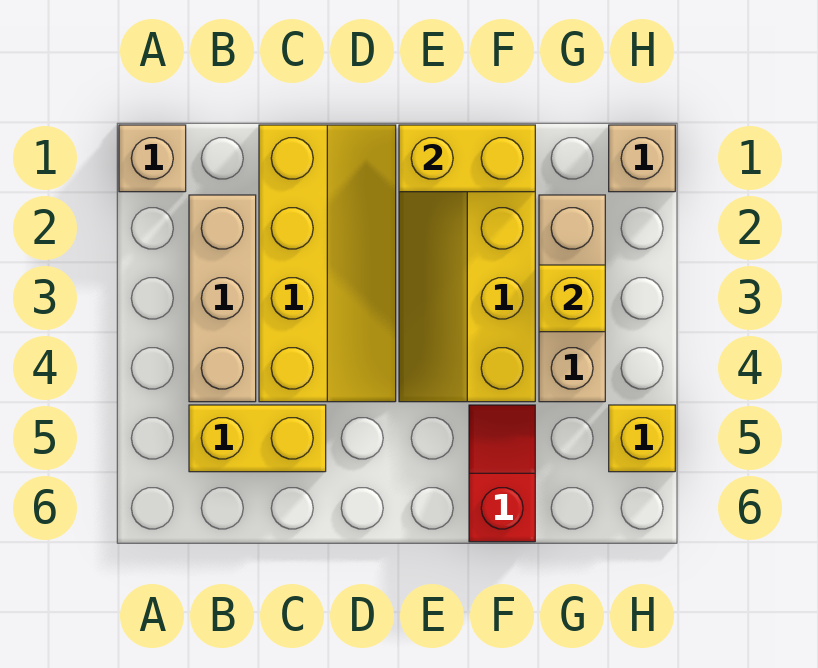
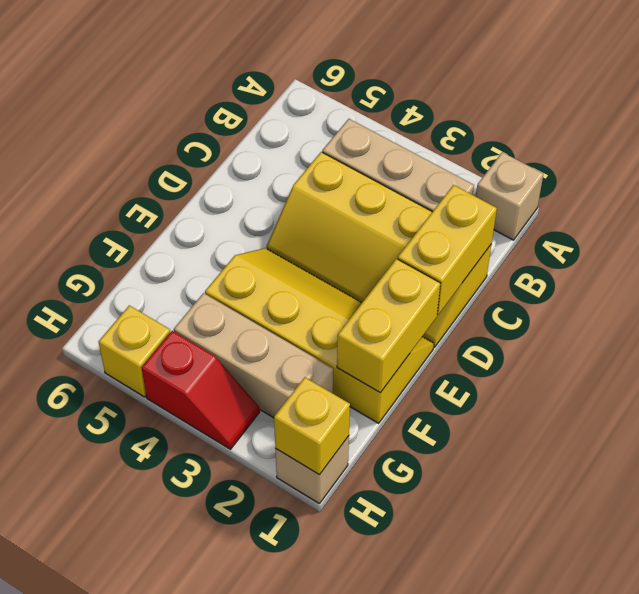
yellow 1x2 brick [189,405,326,472] -> yellow 1x2 brick moved to [398,185,497,315]
red 1x2 slope [469,405,535,542] -> red 1x2 slope moved to [142,331,260,449]
yellow 1x1 brick [539,265,605,332] -> yellow 1x1 brick moved to [274,377,350,475]

